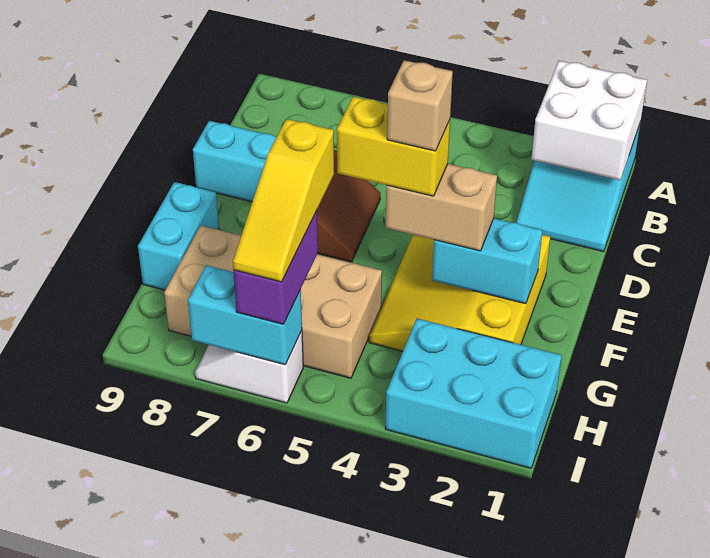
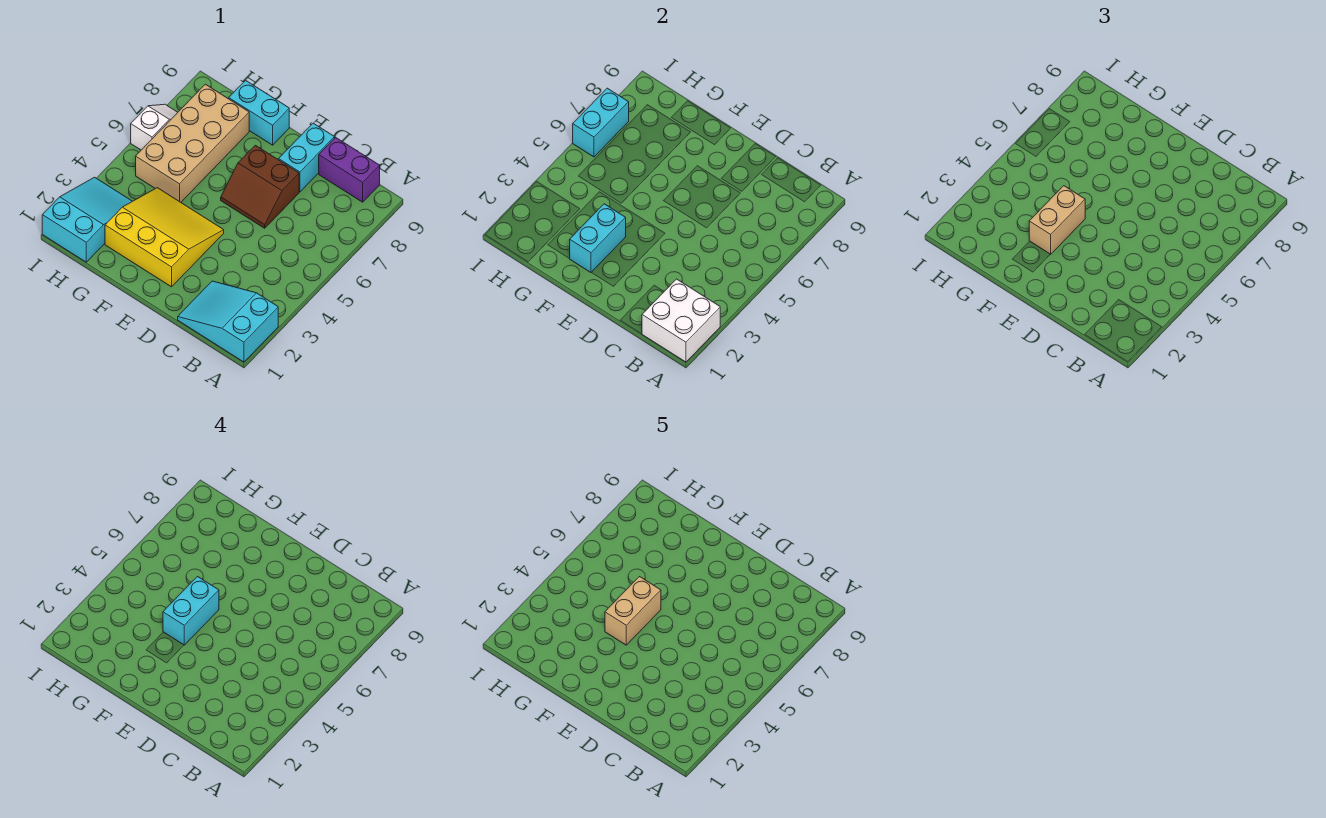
yellow 1x2 brick [337,97,450,196] -> cyan 1x2 brick [163,577,219,645]
tan 1x1 brick [387,60,453,151] -> tan 1x2 brick [605,577,661,645]
yellow 1x3 slope [233,119,334,282] -> none
cyan 2x3 brick [385,319,562,468] -> cyan 2x3 slope [42,177,132,262]
purple 1x2 brick [233,211,318,324] -> purple 1x2 brick moved to [319,137,380,202]

